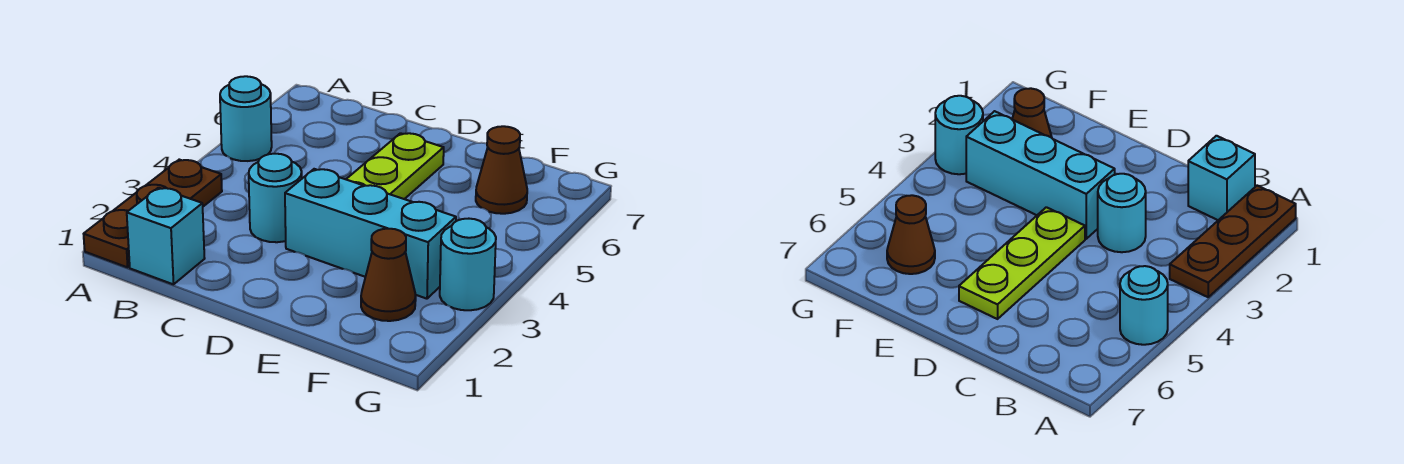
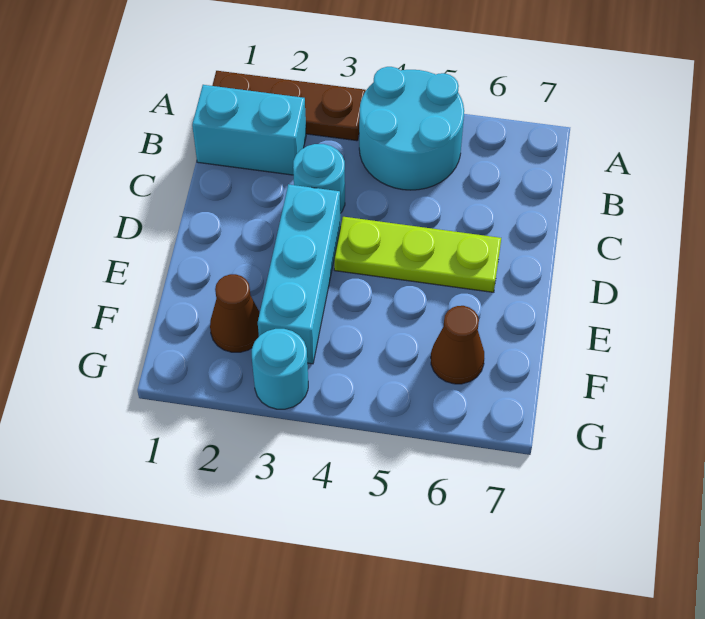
cyan 1x1 round brick [220,76,272,161] -> cyan 2x2 round brick [359,67,464,190]
cyan 1x1 brick [127,188,205,284] -> cyan 1x2 brick [192,85,306,175]

